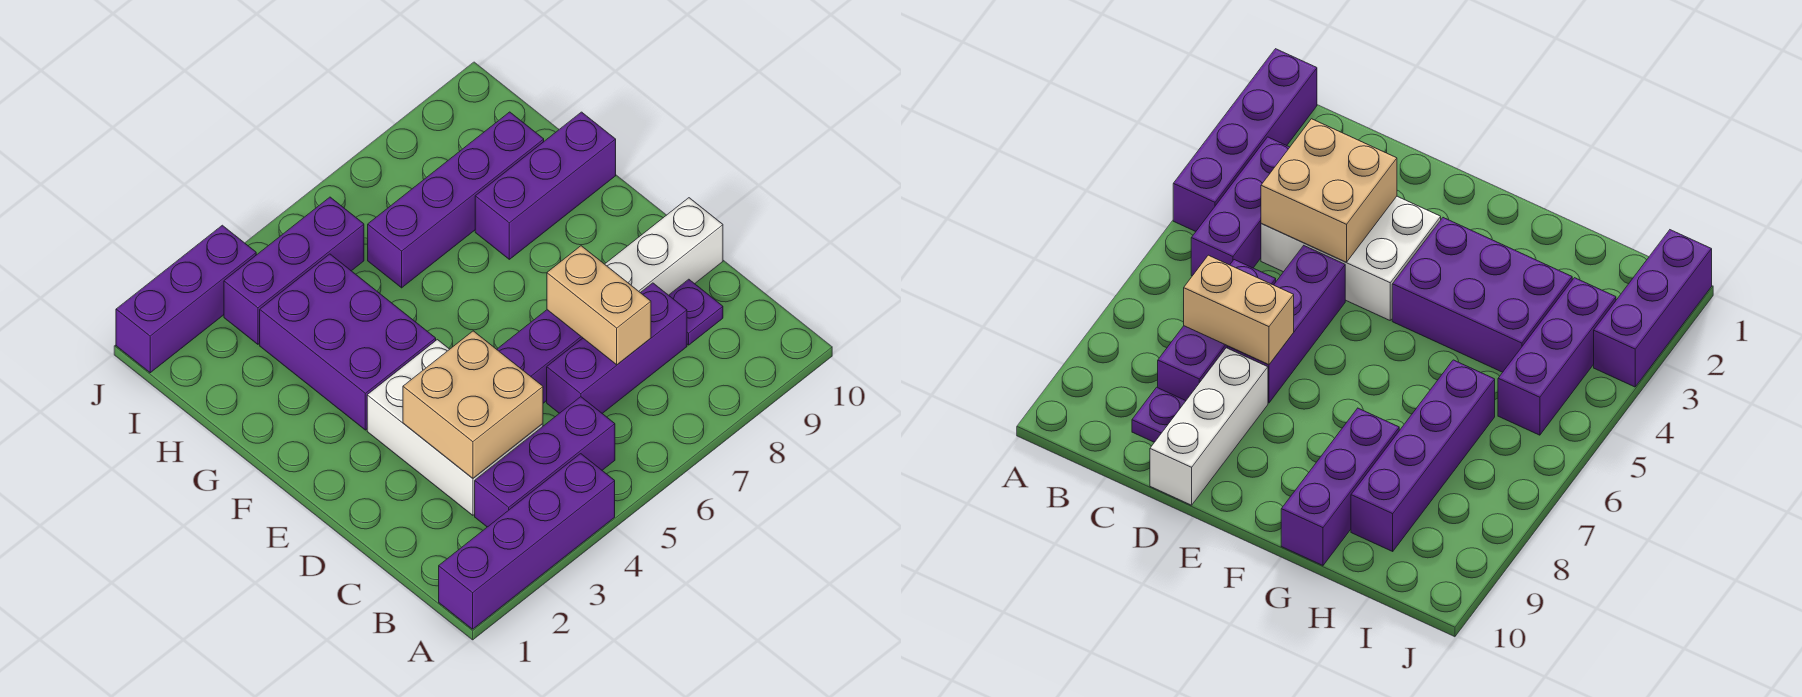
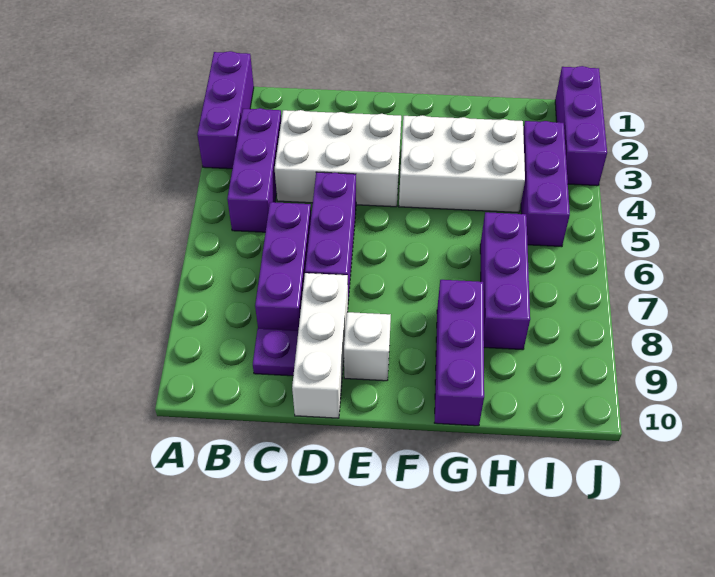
purple 1x4 brick [439,454,615,629] -> purple 1x3 brick [197,51,254,169]
tan 2x2 brick [403,331,543,478] -> none
tan 1x2 brick [547,246,651,365] -> none
none -> white 1x1 brick [344,312,391,381]
purple 2x3 brick [260,254,436,430] -> white 2x3 brick [399,115,525,213]
purple 1x4 brick [368,112,544,288] -> purple 1x3 brick [480,212,530,350]

